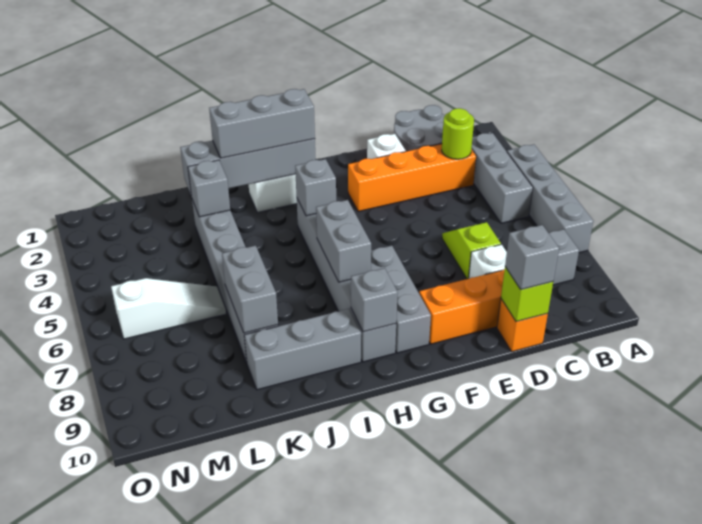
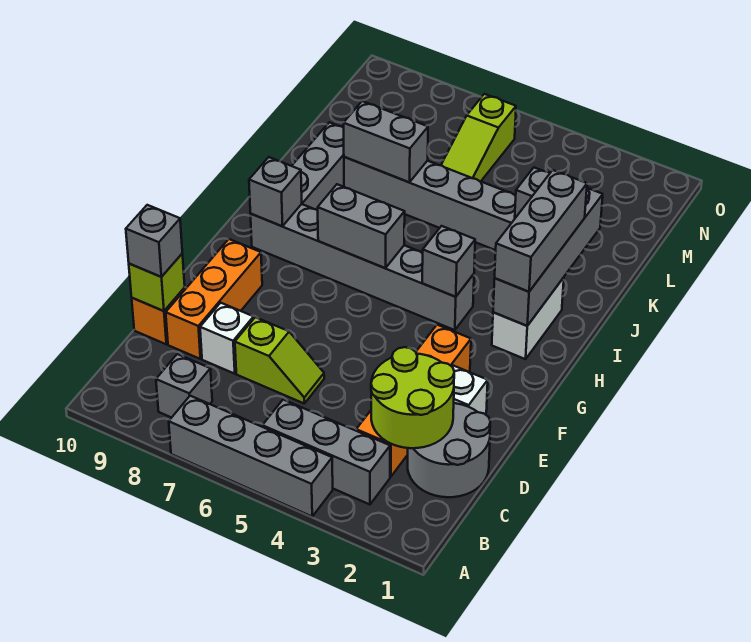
lime 1x1 round brick [442,108,474,159] -> lime 2x2 round brick [371,347,454,448]
grey 1x3 brick [371,246,431,353] -> none
white 1x3 slope [111,278,226,339] -> lime 1x3 slope [441,94,516,181]

